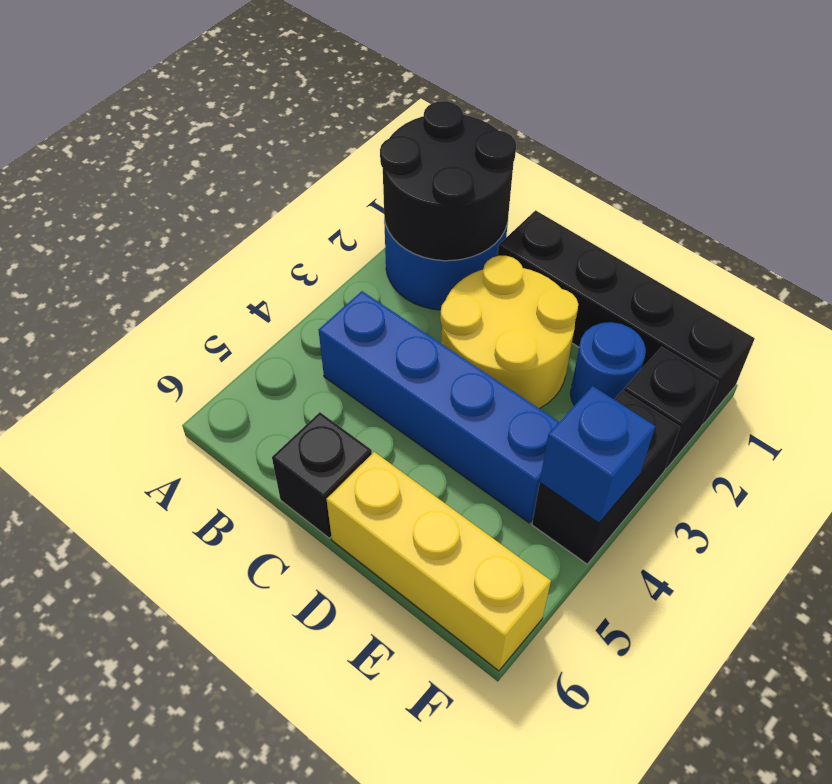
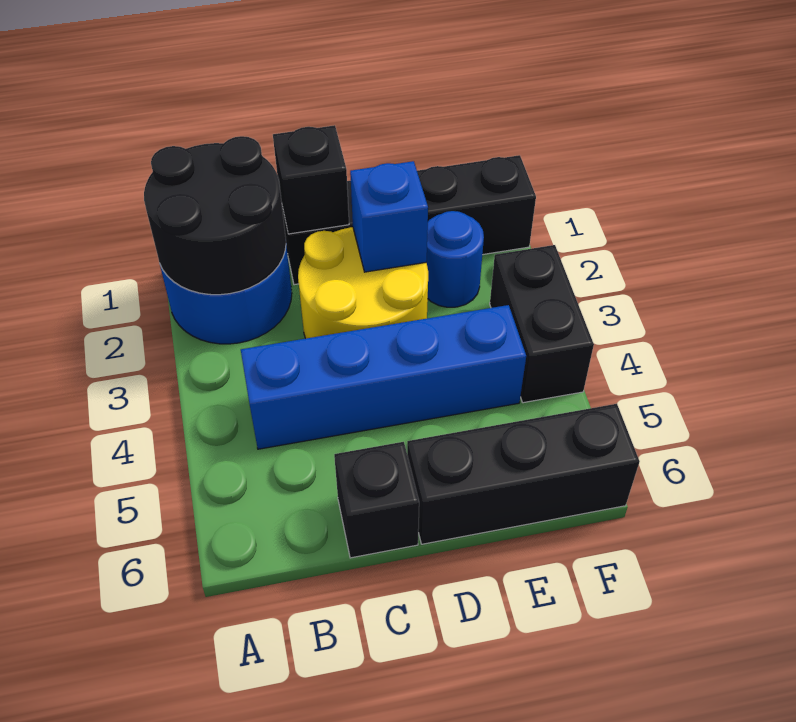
yellow 1x3 brick [326,452,551,671] -> black 1x3 brick [407,404,640,544]
black 1x1 brick [624,347,718,469] -> black 1x1 brick moved to [273,125,349,234]
blue 1x1 brick [540,386,655,523] -> blue 1x1 brick moved to [350,161,428,272]

